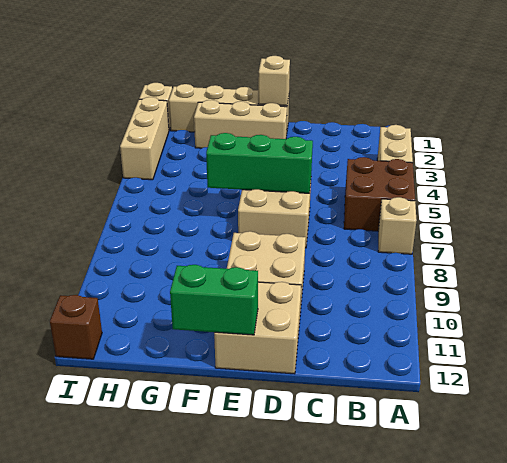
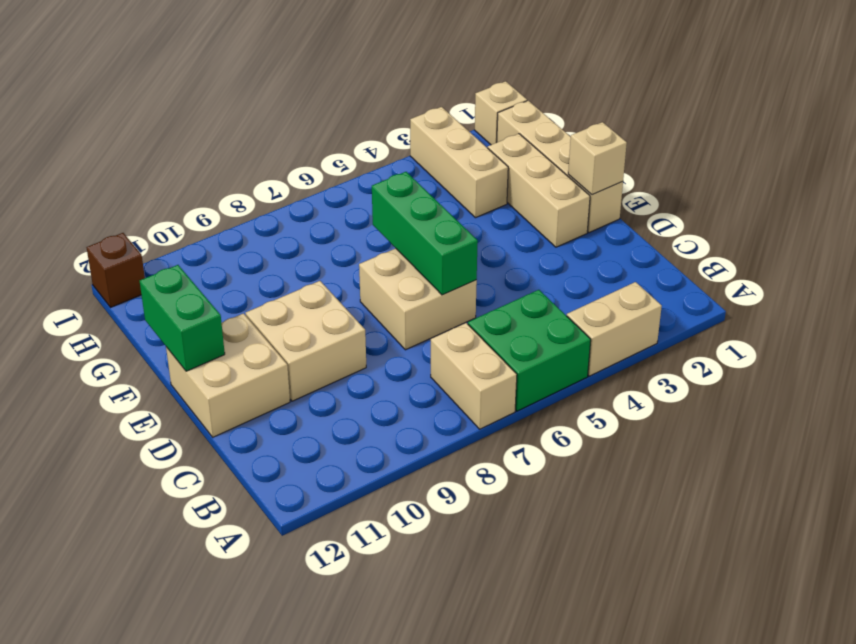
brown 2x2 brick [344,157,415,231] -> green 2x2 brick [468,290,591,411]
tan 1x1 brick [378,197,417,254] -> tan 1x2 brick [431,323,517,429]
tan 1x3 brick [120,97,169,180] -> tan 1x3 brick turned to [410,107,508,218]

